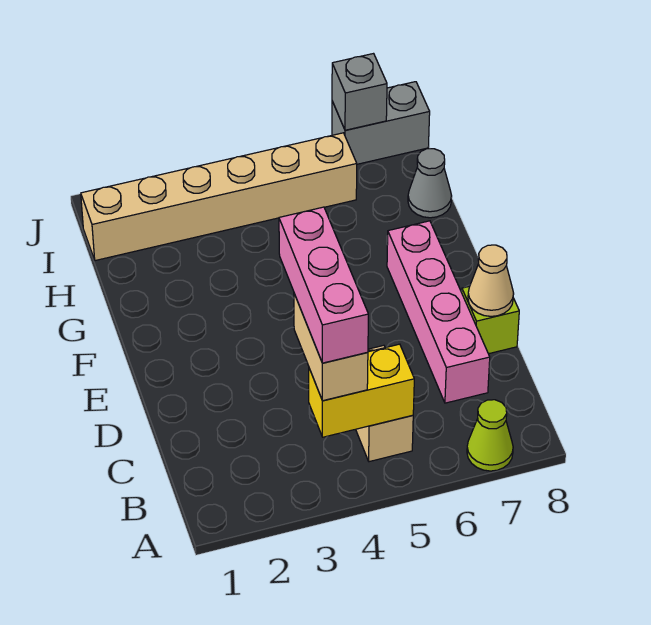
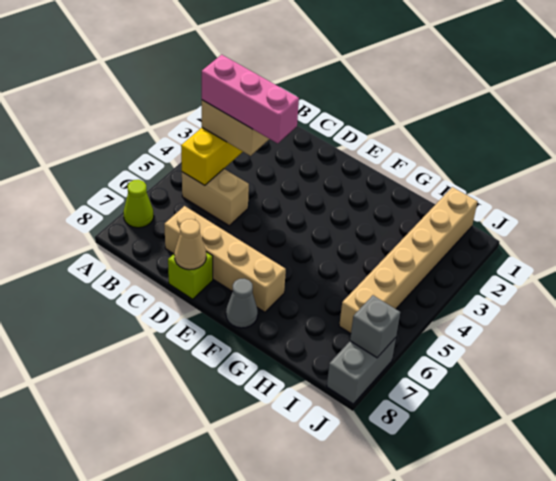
pink 1x4 brick [387,221,490,403] -> tan 1x4 brick [164,206,286,312]
grey 1x1 cone [408,149,452,218] -> grey 1x1 cone moved to [226,279,258,328]

